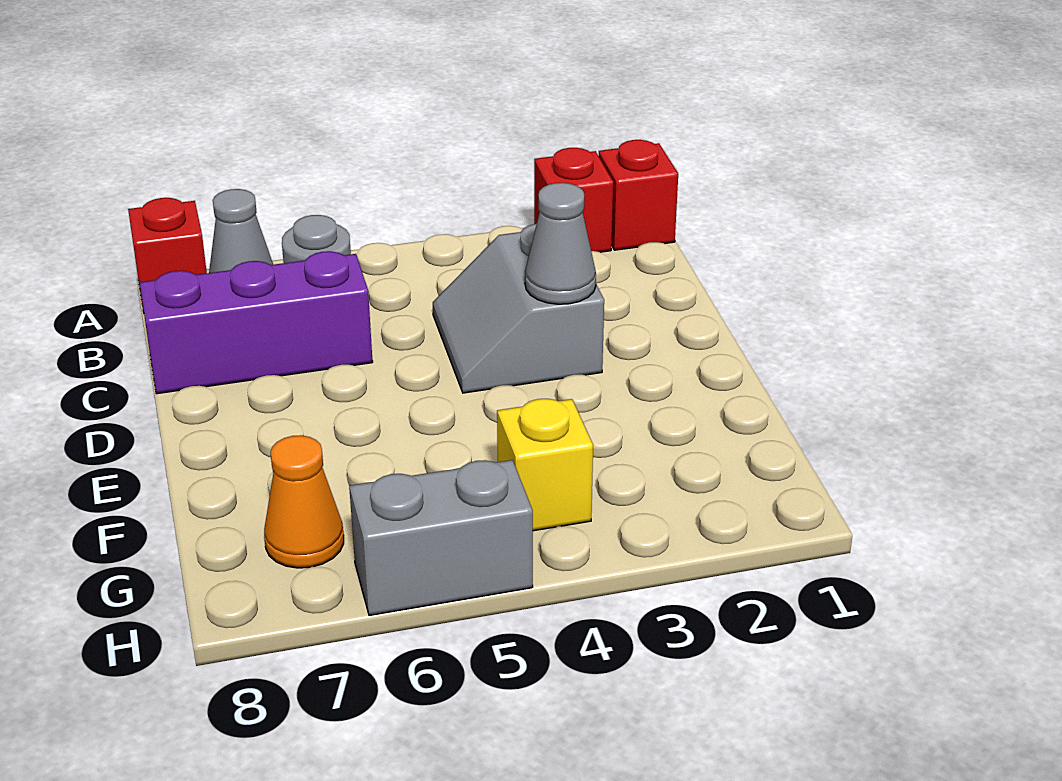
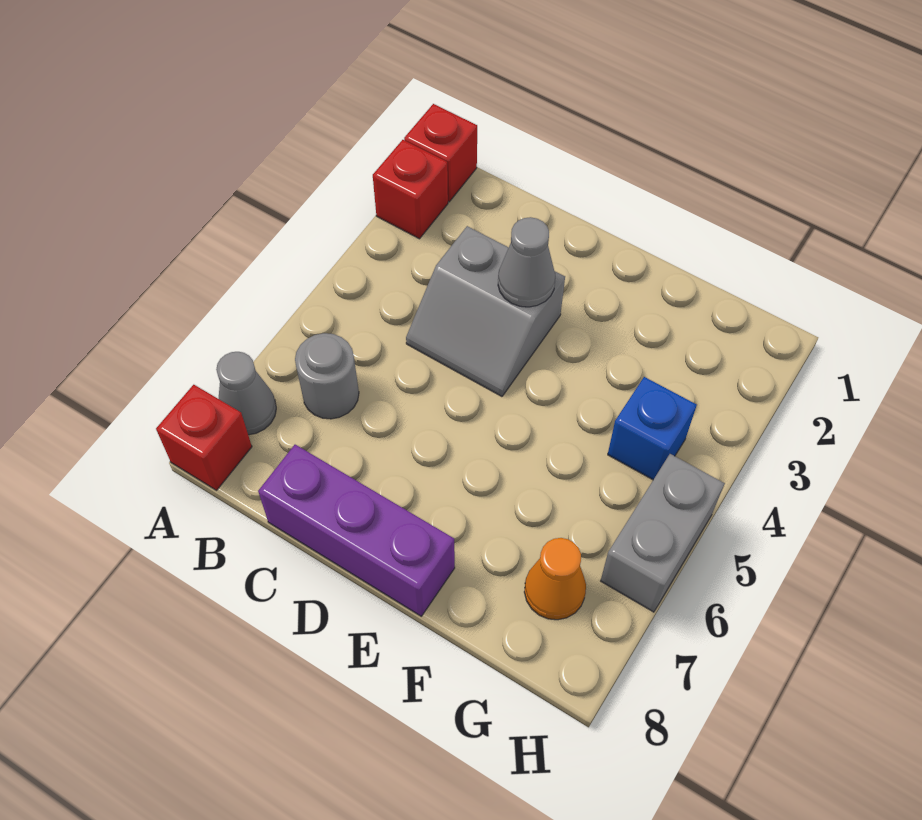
purple 1x3 brick [140,251,373,394] -> purple 1x3 brick turned to [258,445,455,616]
yellow 1x1 brick [497,399,593,531] -> blue 1x1 brick [608,377,697,480]

